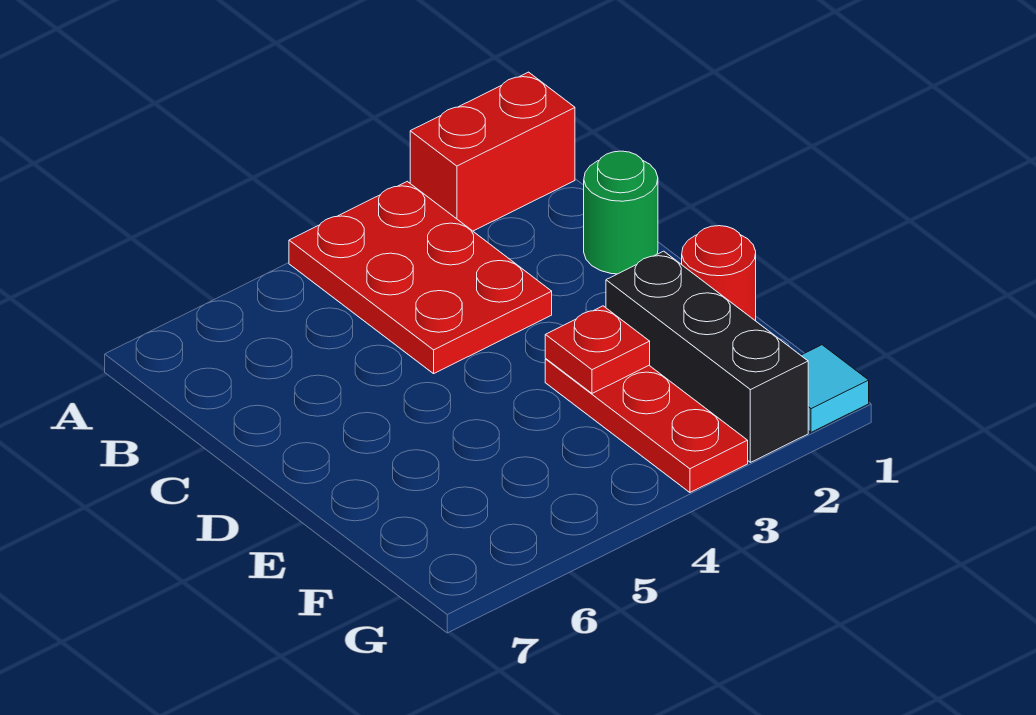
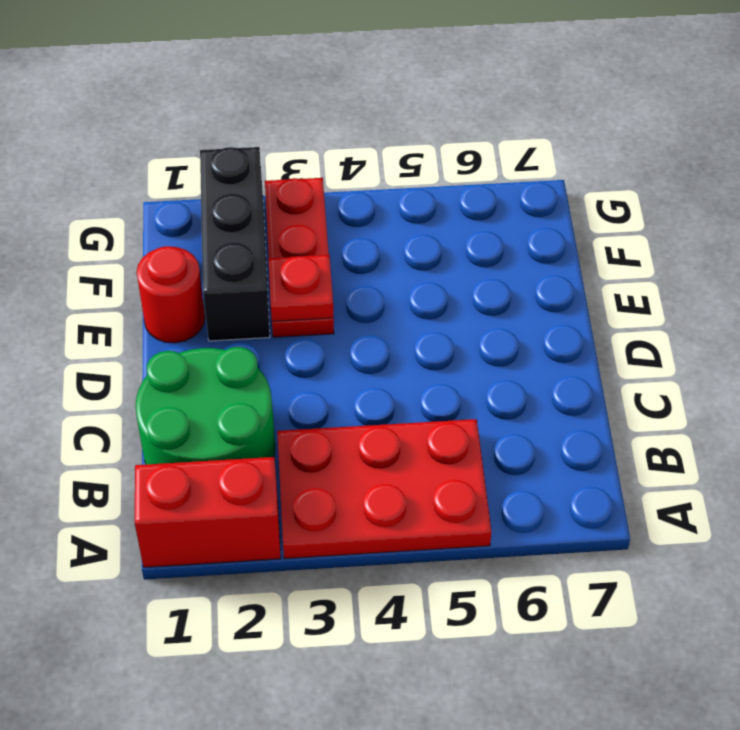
red 2x3 plate [289,181,552,374] -> red 2x3 plate turned to [277,419,491,559]
green 1x1 round brick [584,151,658,274] -> green 2x2 round brick [136,347,275,465]
cyan 1x1 tile [801,345,869,432] -> none

